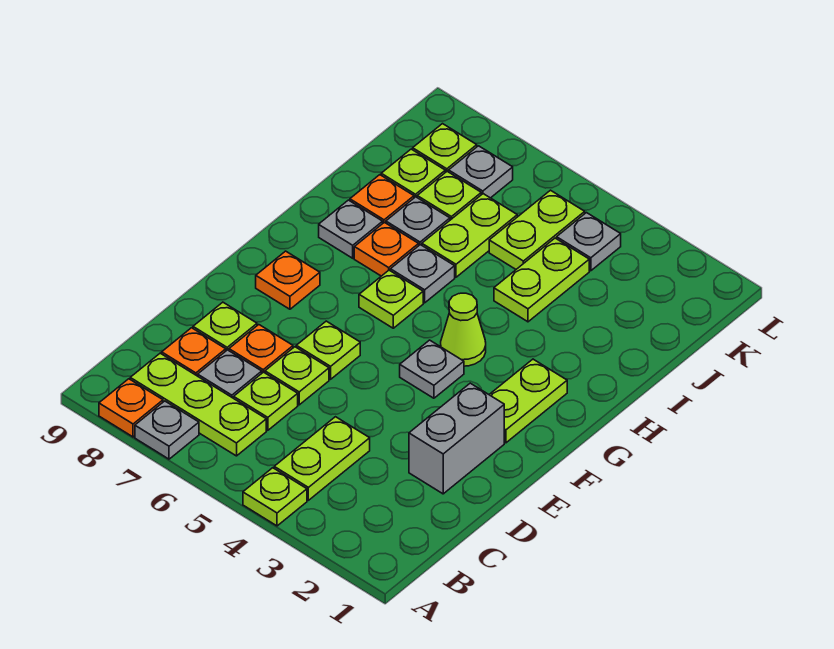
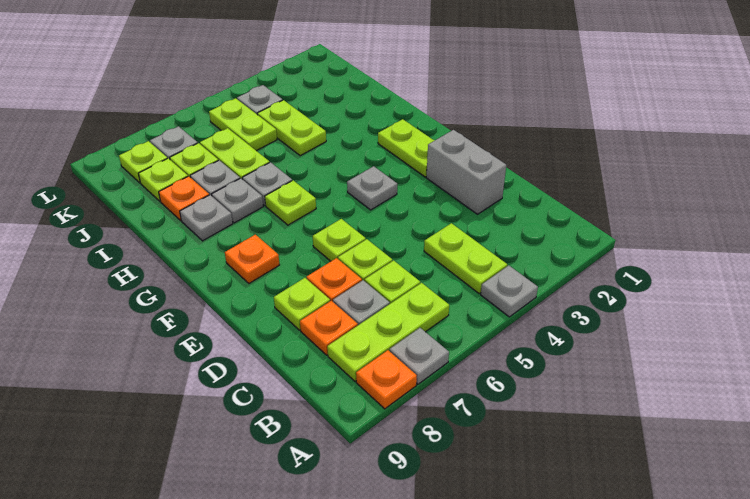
lime 1x1 plate [243,468,307,526] -> grey 1x1 plate [481,266,538,317]
lime 1x1 cone [441,293,486,366] -> none
orange 1x1 plate [354,222,419,276] -> grey 1x1 plate [212,178,263,223]

